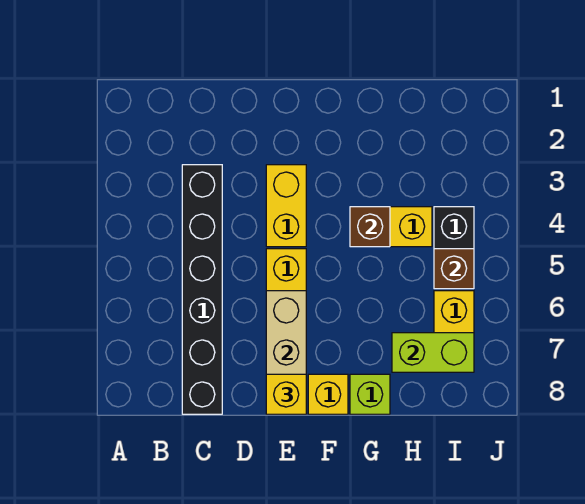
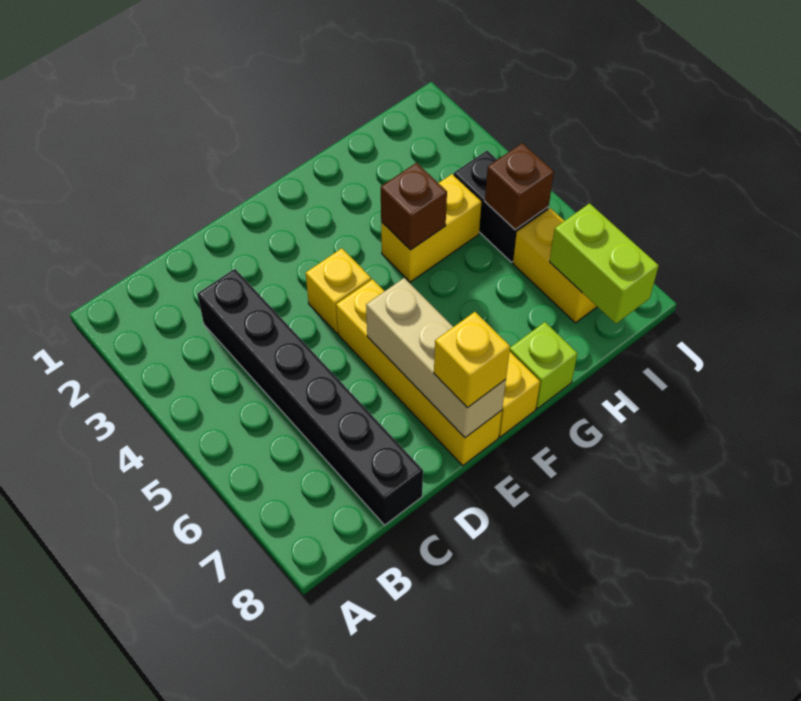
yellow 1x2 brick [266,165,306,247] -> yellow 1x1 brick [306,248,371,333]
lime 1x2 brick [392,333,474,372] -> lime 1x2 brick turned to [550,203,659,324]

